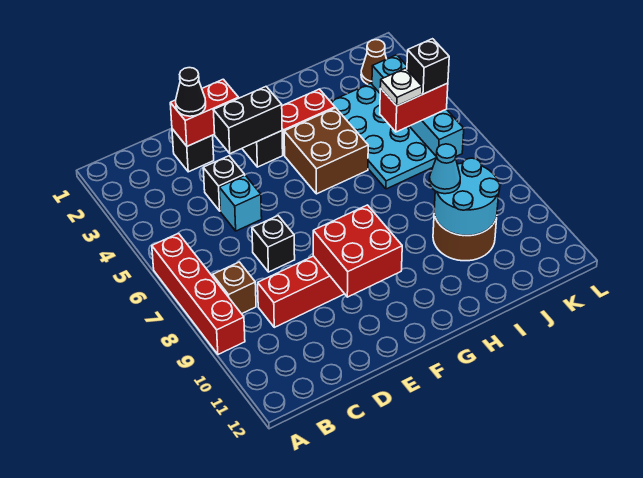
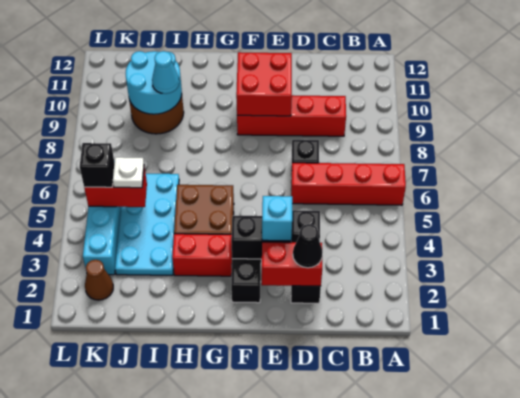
red 1x4 brick [152,233,245,354] -> red 1x4 brick turned to [291,163,406,205]
brown 1x1 brick [213,262,256,314] -> none
cyan 1x1 brick [219,176,262,231] -> cyan 1x1 brick moved to [262,196,292,241]

